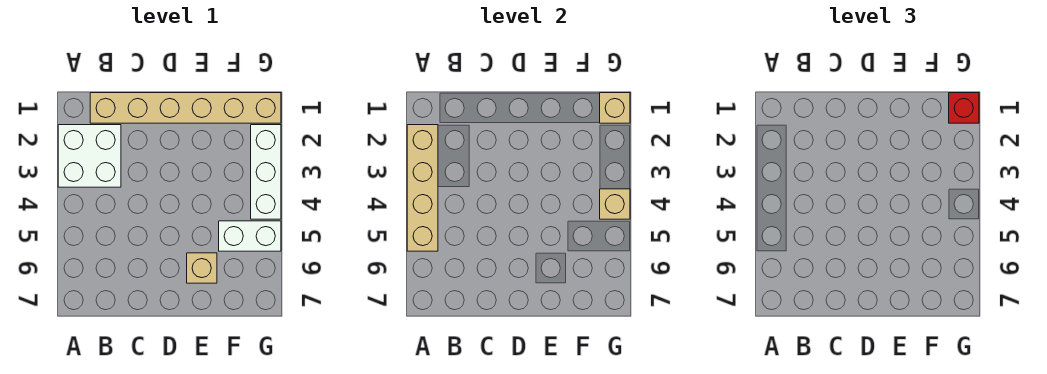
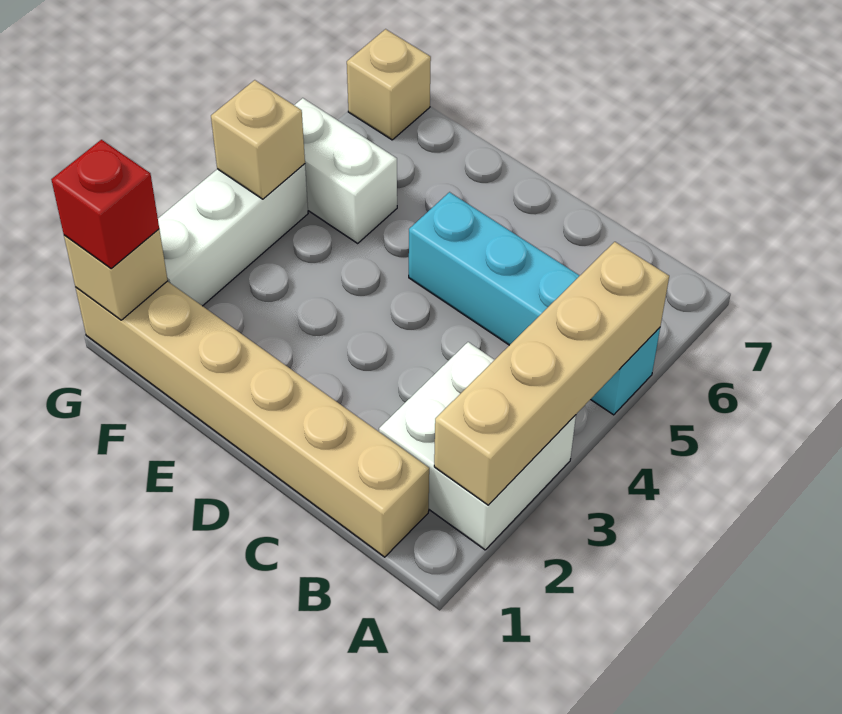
none -> cyan 1x4 brick [409,192,660,415]
tan 1x1 brick [187,253,217,283] -> tan 1x1 brick moved to [347,29,431,140]

